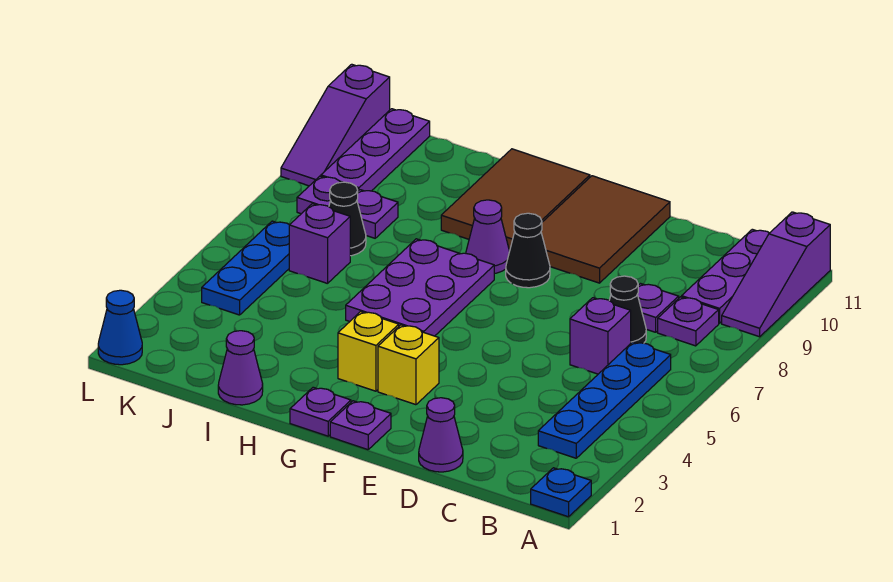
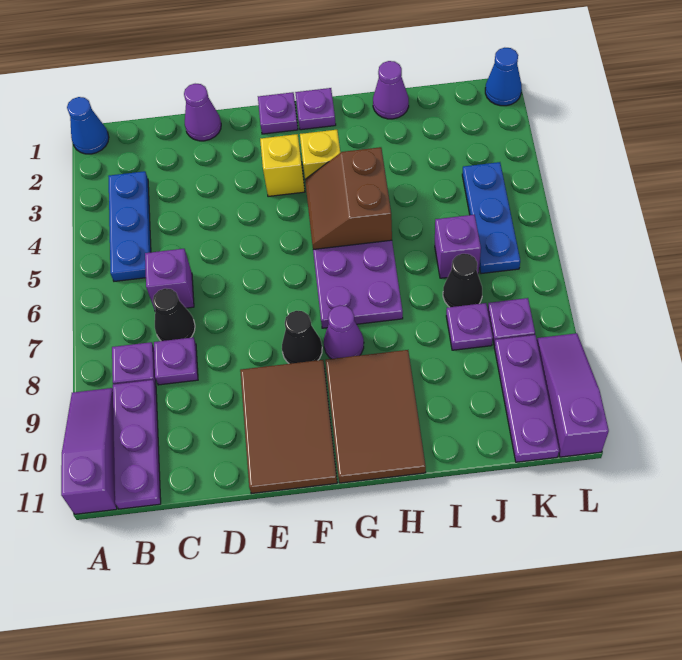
blue 1x1 plate [531,468,591,517] -> blue 1x1 cone [67,97,109,154]
blue 1x4 plate [538,342,671,458] -> blue 1x3 plate [108,171,151,281]
none -> brown 2x2 slope [305,147,392,249]

